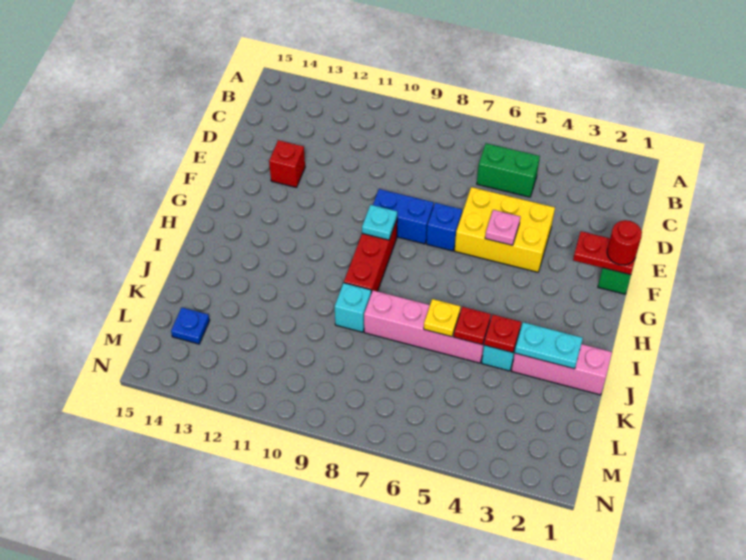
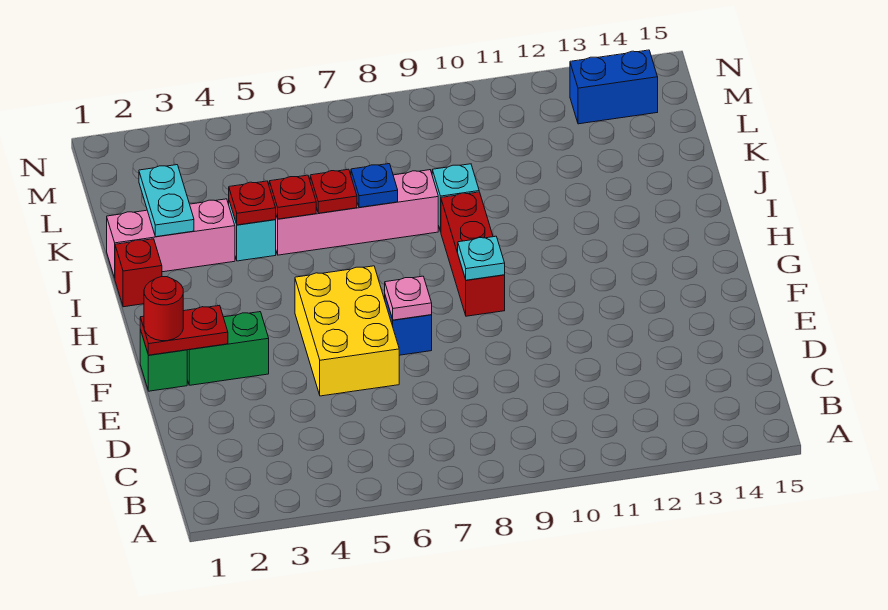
green 1x2 brick [477,143,540,197] -> green 1x2 brick moved to [187,312,269,385]
yellow 2x3 brick [455,187,555,272] -> yellow 2x3 brick turned to [295,266,399,396]
red 1x1 brick [269,140,305,188] -> red 1x1 brick moved to [115,239,162,307]
pink 1x1 plate [485,210,520,245] -> pink 1x1 plate moved to [385,276,432,320]
blue 1x2 brick [373,189,434,244] -> blue 1x2 brick moved to [570,50,658,124]
cyan 1x2 plate [515,322,583,369] -> cyan 1x2 plate turned to [139,165,194,237]
yellow 1x1 plate [424,299,461,337] -> red 1x1 plate [310,169,357,213]
blue 1x1 plate [171,308,210,344] -> blue 1x1 plate moved to [351,164,398,208]

